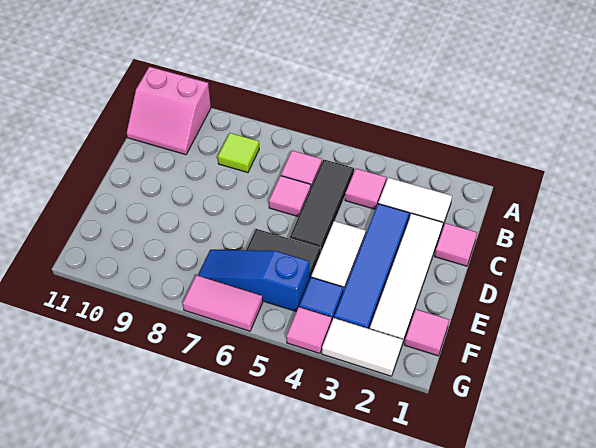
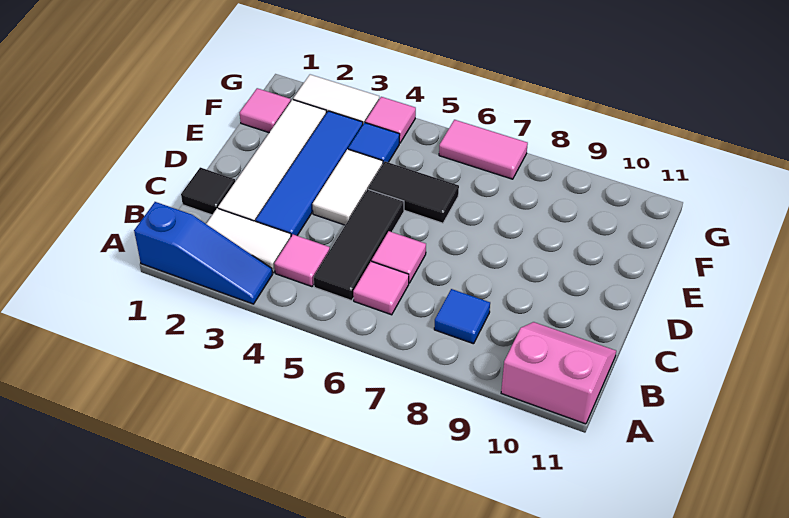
lime 1x1 tile [218,133,259,173] -> blue 1x1 tile [434,289,490,344]
pink 1x1 tile [435,223,477,266] -> black 1x1 tile [181,167,235,215]
blue 1x3 slope [198,250,309,312] -> blue 1x3 slope moved to [134,202,273,304]

